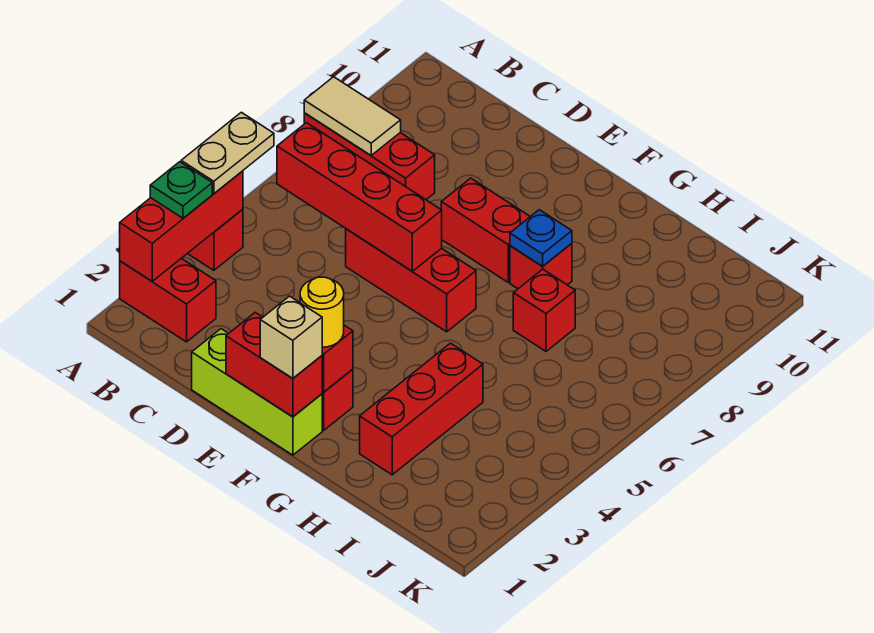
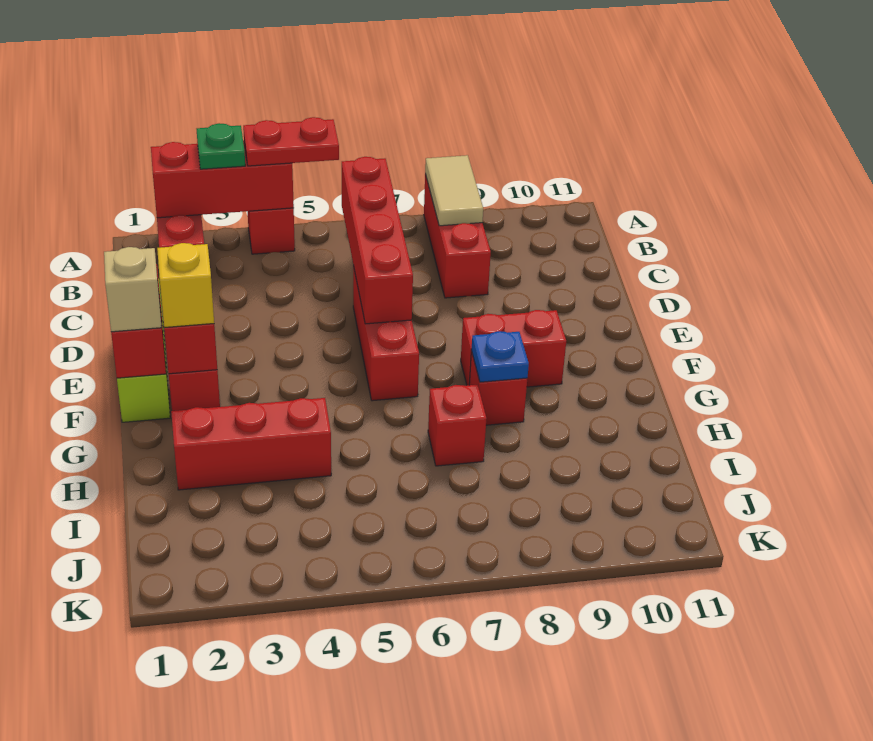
tan 1x2 plate [181,112,274,194] -> red 1x2 plate [243,117,339,166]
red 1x2 brick [441,178,530,282] -> red 1x2 brick turned to [461,310,566,387]
yellow 1x1 round brick [300,277,344,347] -> yellow 1x1 brick [157,243,214,328]

